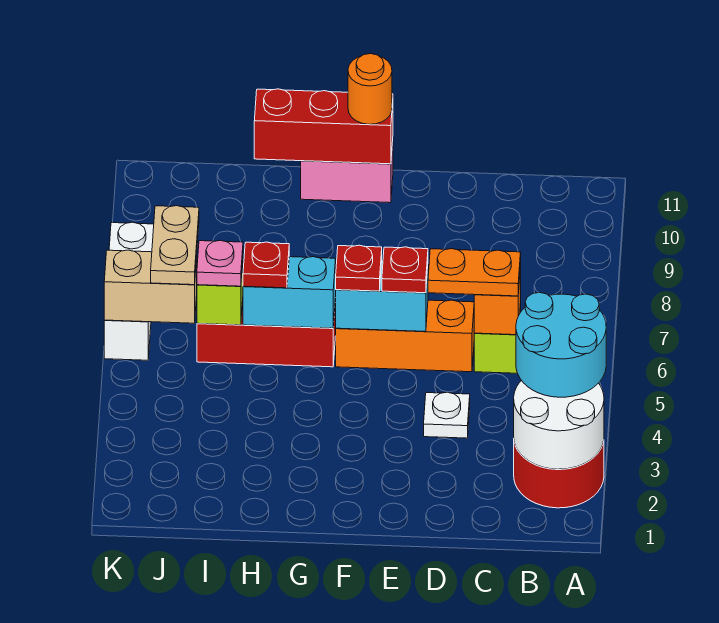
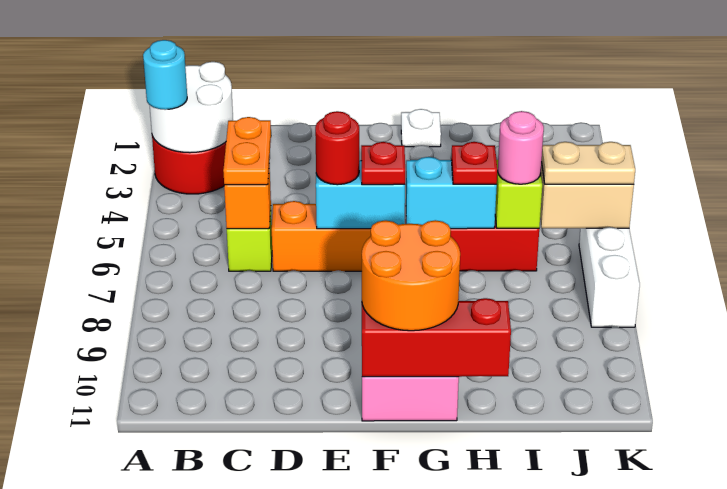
cyan 2x2 round brick [516,292,606,397] -> cyan 1x1 round brick [143,40,187,110]
orange 1x2 plate [428,249,521,296] -> orange 1x2 plate turned to [223,117,271,185]
white 1x1 plate [424,392,470,438] -> white 1x1 plate moved to [401,109,441,147]
red 1x1 plate [382,247,428,293] -> red 1x1 round brick [315,111,359,185]
orange 1x1 round brick [348,54,392,124] -> orange 2x2 round brick [362,220,460,331]
pink 1x1 plate [197,240,243,286] -> pink 1x1 round brick [497,111,544,184]
tan 1x2 plate [151,206,199,285] -> tan 1x2 plate turned to [542,142,635,184]

